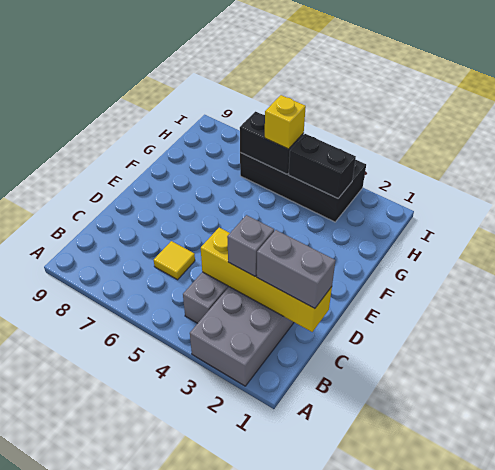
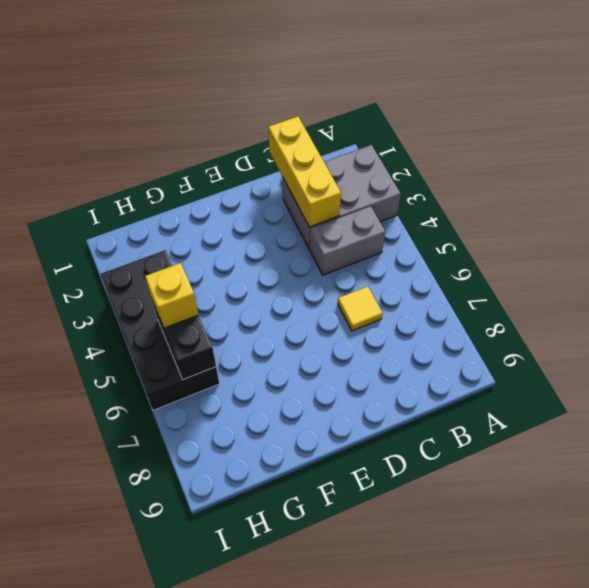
yellow 1x4 brick [201,228,332,332] -> yellow 1x3 brick [268,116,341,227]
grey 1x2 brick [257,230,336,308] -> none
grey 1x1 brick [227,215,274,276] -> none
black 1x2 brick [289,134,356,198] -> none

